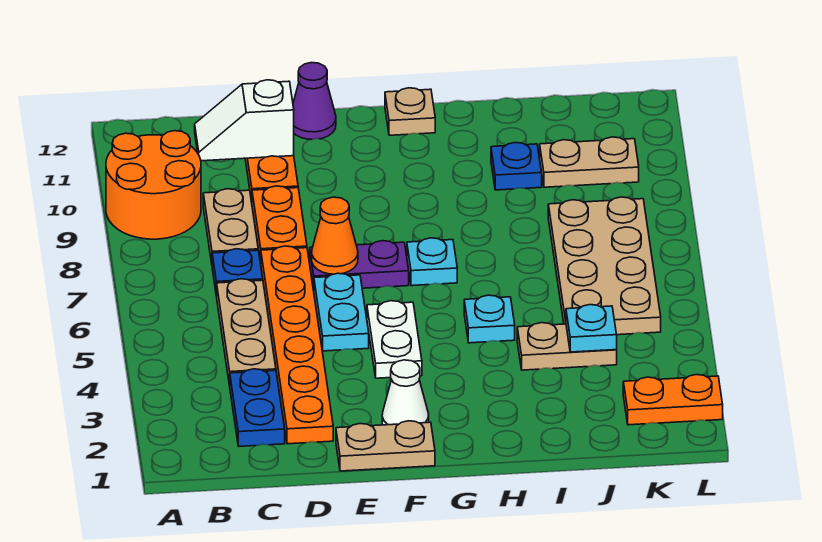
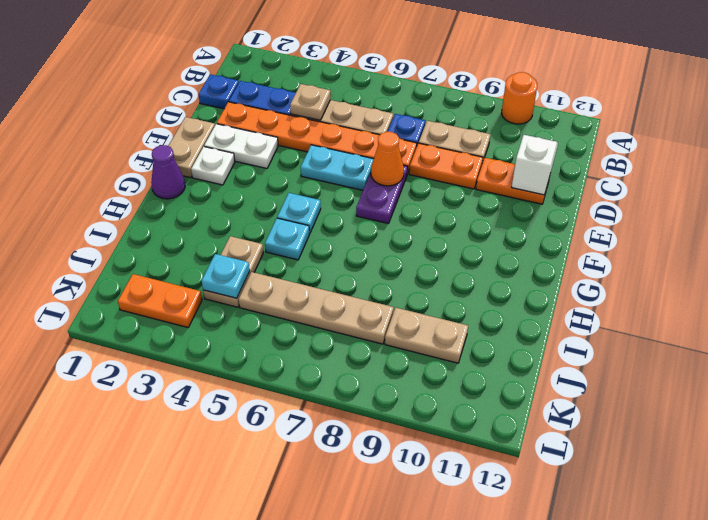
orange 2x2 round brick [106,131,201,239] -> orange 1x1 round brick [502,72,537,124]
purple 1x1 cone [293,63,336,139] -> purple 1x1 cone moved to [151,145,185,199]
white 1x1 cone [382,360,429,425] -> white 1x1 plate [191,147,235,185]
white 1x2 plate [367,301,422,378] -> white 1x2 plate moved to [204,124,278,168]
cyan 1x1 plate [407,238,457,286] -> cyan 1x1 plate moved to [277,193,321,233]
tan 1x1 plate [385,88,435,135] -> tan 1x1 plate moved to [290,84,330,120]
blue 1x1 plate [491,143,542,190] -> blue 1x1 plate moved to [198,74,239,109]
tan 2x4 plate [548,197,661,335] -> tan 1x4 plate [239,272,394,344]
tan 1x2 plate [540,137,639,187] -> tan 1x2 plate turned to [385,308,468,363]
orange 1x2 plate [623,375,723,425] -> orange 1x2 plate turned to [118,274,202,327]

